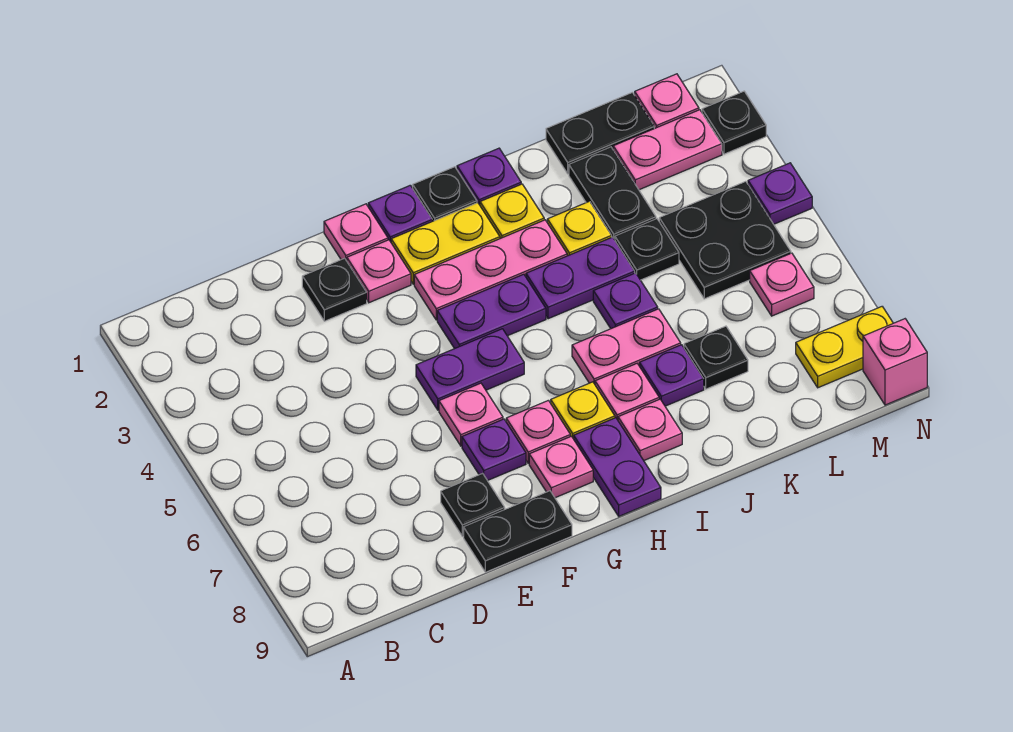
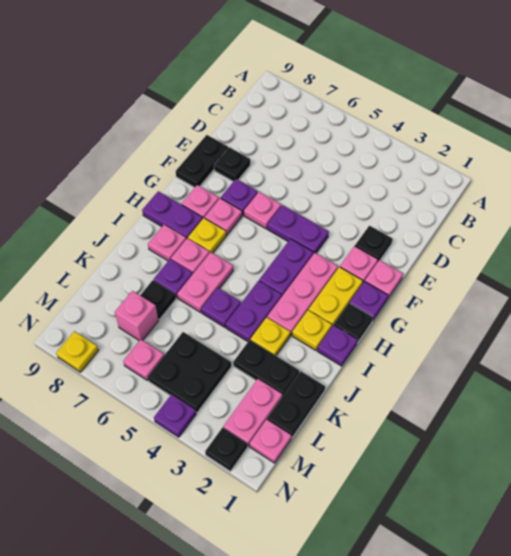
purple 1x2 plate [416,329,524,410] -> purple 1x2 plate turned to [267,205,329,254]
black 1x1 plate [615,219,679,280] -> none
yellow 1x2 plate [796,307,893,388] -> yellow 1x1 plate [56,331,98,372]
pink 1x1 brick [863,319,927,405] -> pink 1x1 brick moved to [115,291,159,341]

